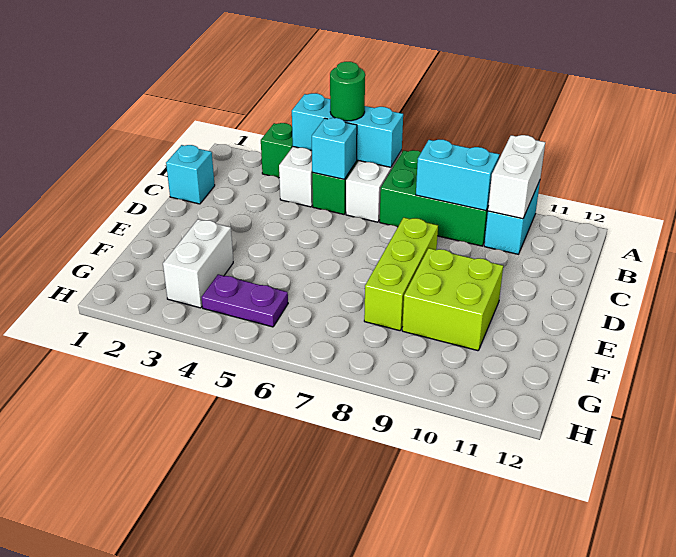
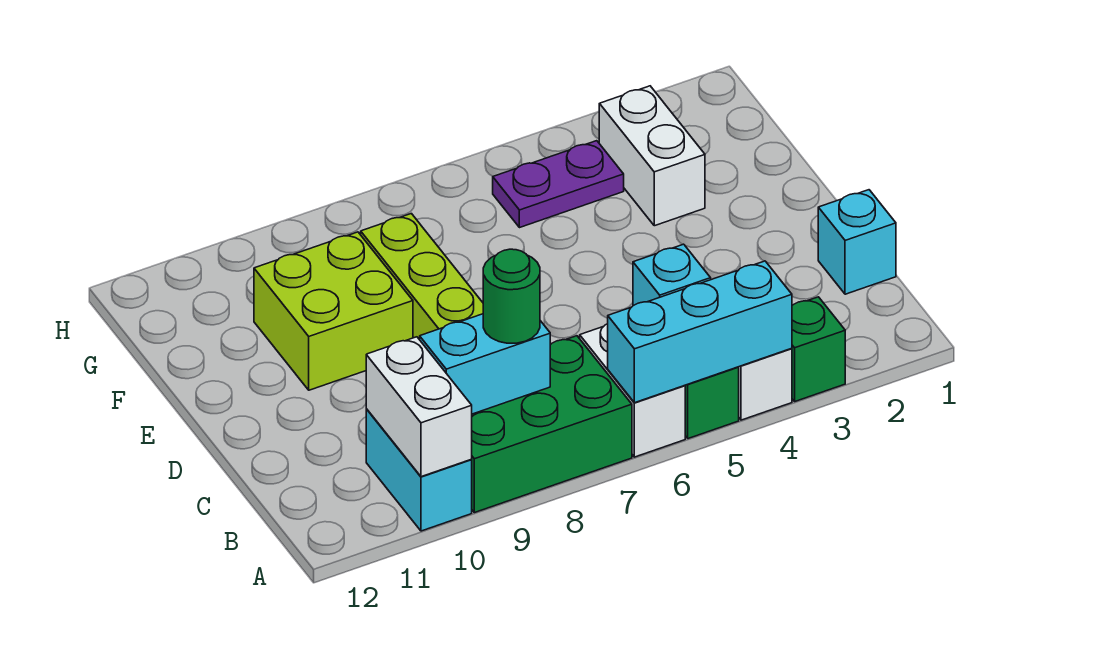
green 1x1 round brick [330,62,365,121] -> green 1x1 round brick moved to [483,249,540,343]

